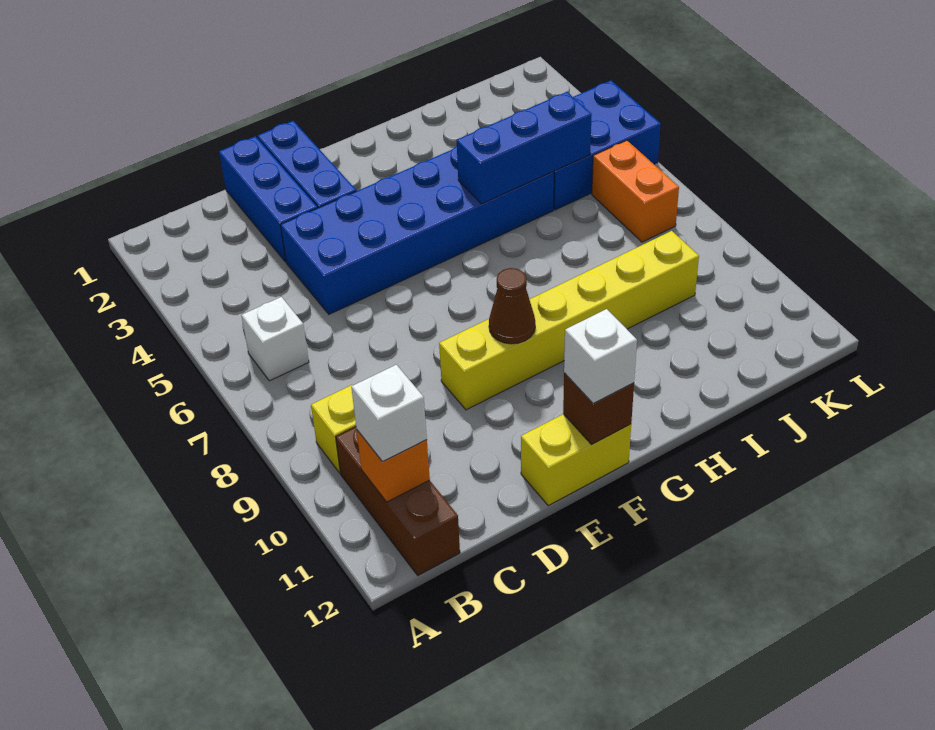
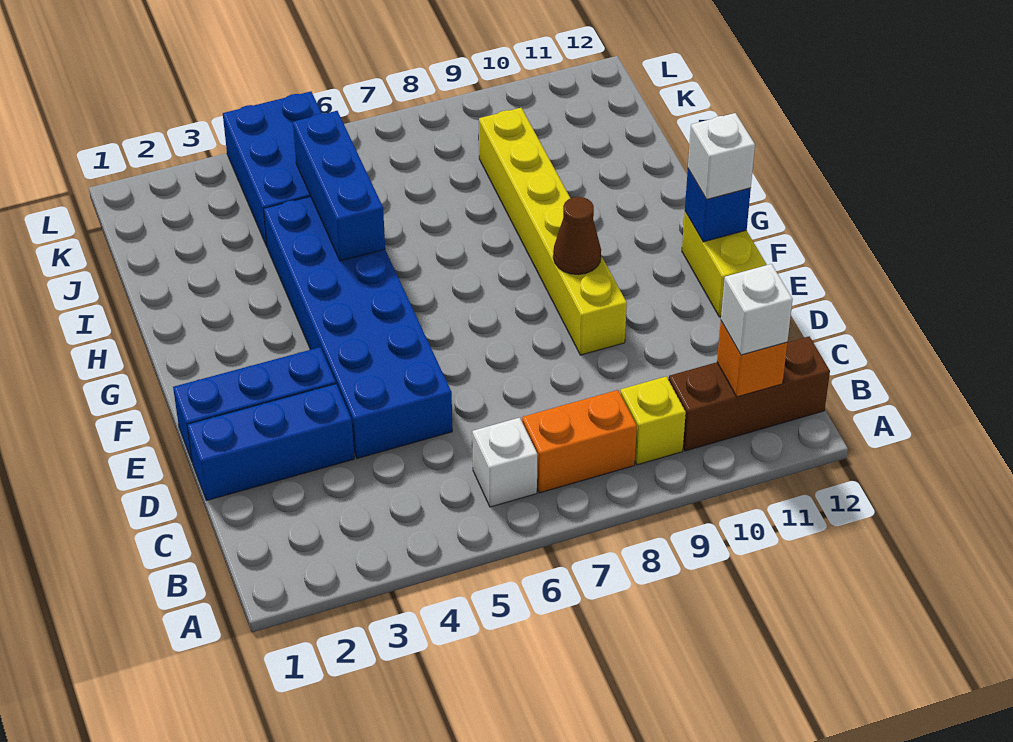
brown 1x1 brick [563,373,634,445] -> blue 1x1 brick [685,169,751,242]
orange 1x2 brick [592,140,679,242] -> orange 1x2 brick moved to [522,390,637,493]

